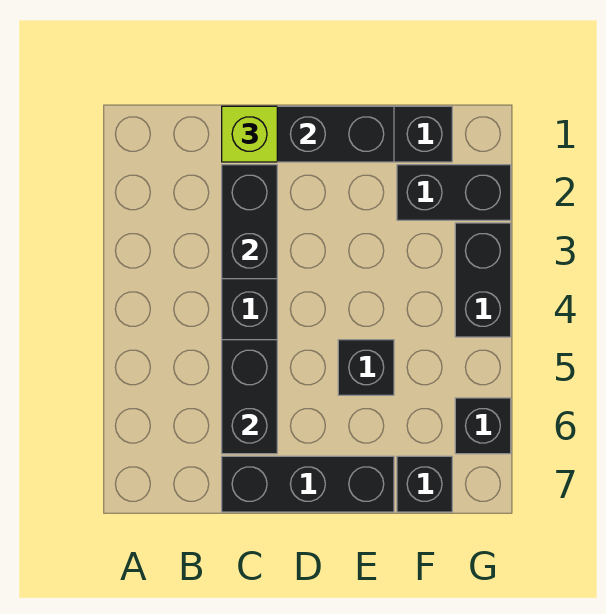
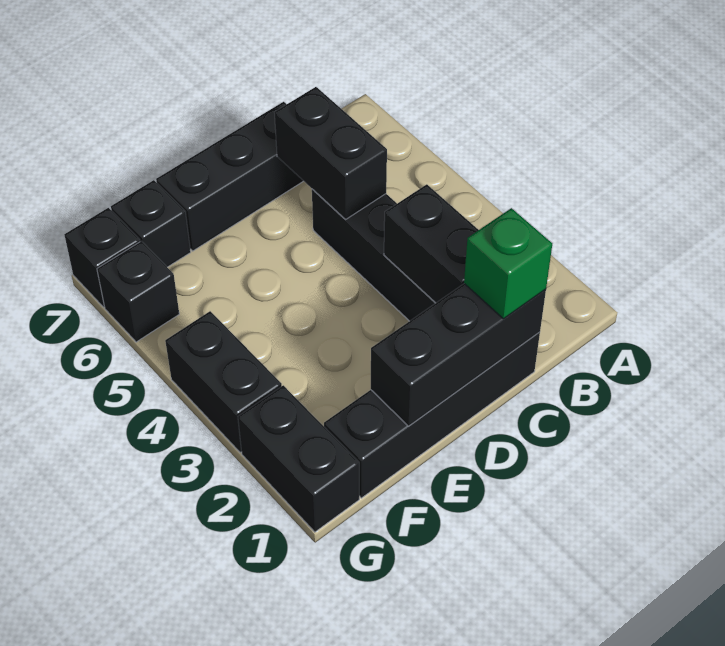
lime 1x1 brick [222,106,277,162] -> green 1x1 brick [464,208,552,319]
black 1x1 brick [338,340,394,395] -> black 1x1 brick moved to [64,208,140,307]
black 1x2 brick [397,165,511,220] -> black 1x2 brick turned to [238,385,359,532]

